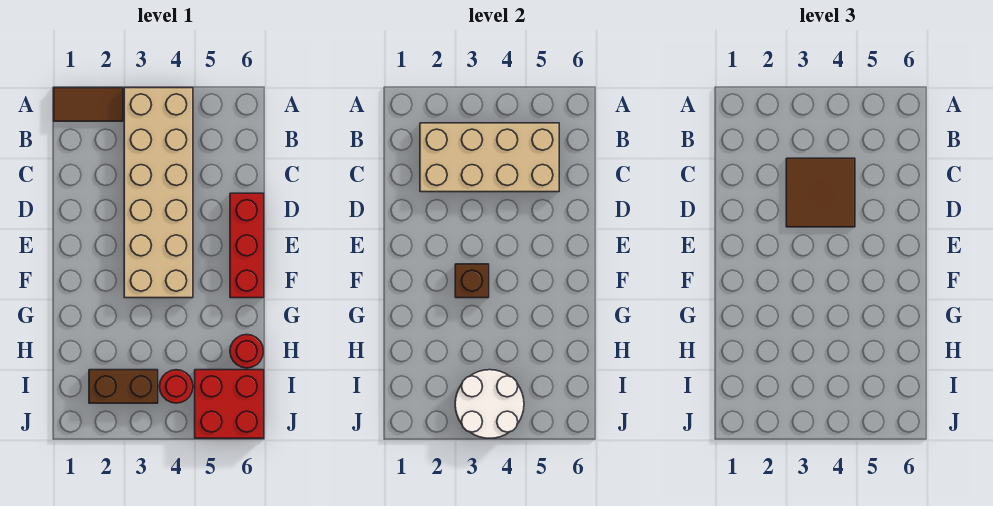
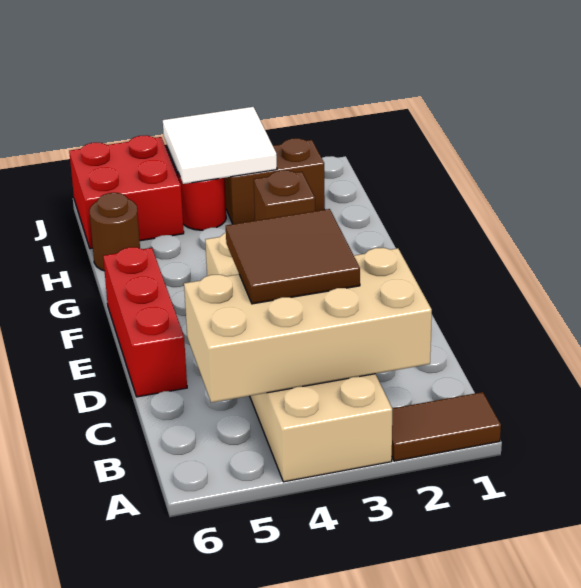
red 1x1 round brick [230,334,263,368] -> brown 1x1 round brick [89,193,140,271]
white 2x2 round brick [455,370,524,438] -> white 2x2 tile [163,107,277,184]

